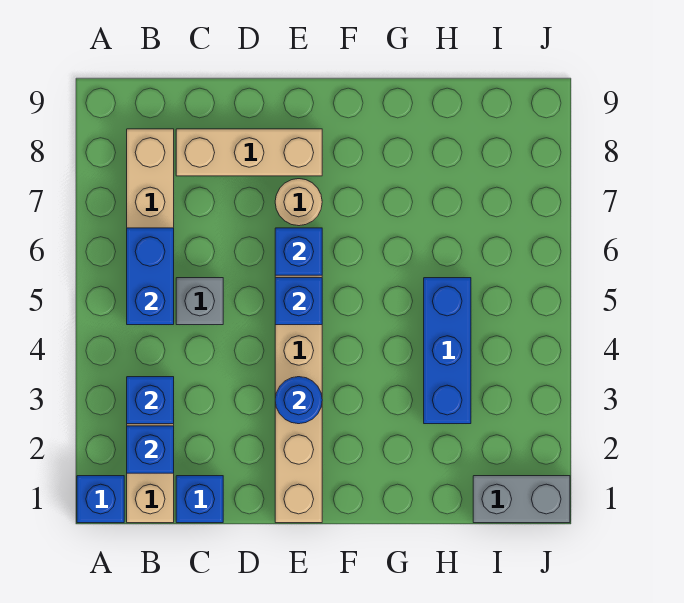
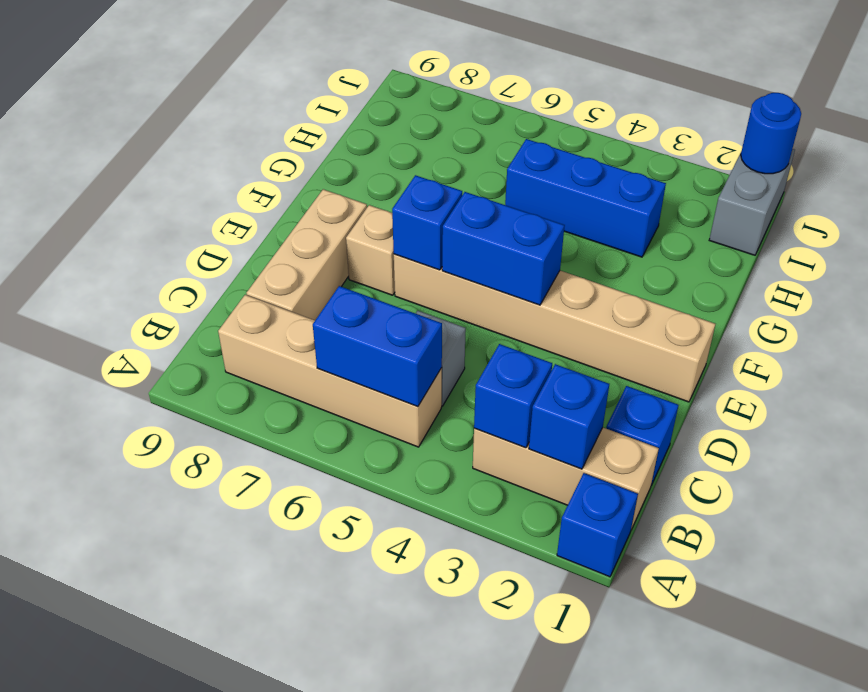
blue 1x1 round brick [275,377,322,424] -> blue 1x1 round brick moved to [741,93,801,174]
blue 1x1 brick [275,278,322,325] -> blue 1x2 brick [442,192,565,305]
tan 1x1 round brick [275,179,322,226] -> tan 1x1 brick [346,205,395,295]

